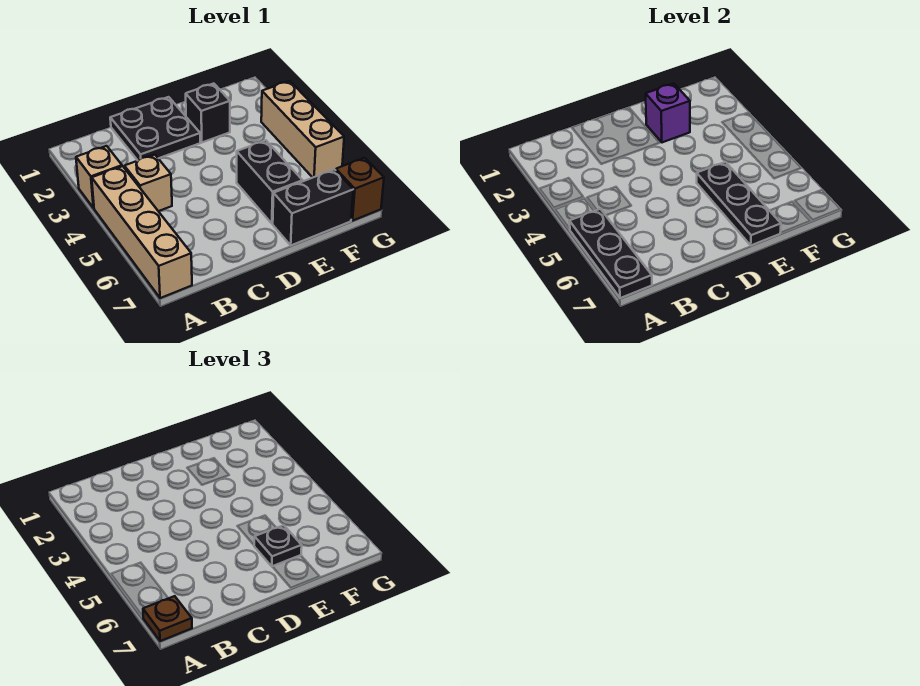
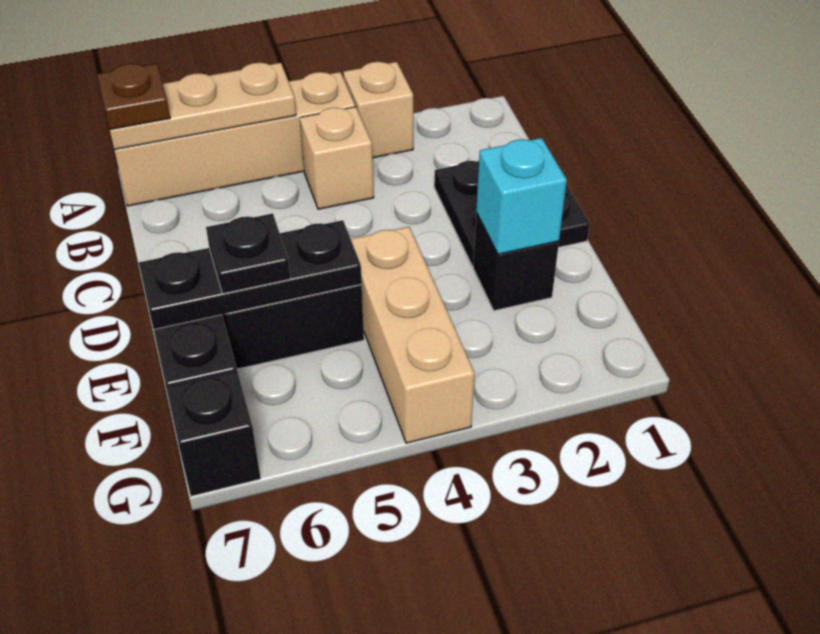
black 1x3 plate [569,209,652,298] -> tan 1x3 plate [110,63,296,150]
purple 1x1 brick [646,84,690,142] -> cyan 1x1 brick [476,138,567,254]
tan 1x3 brick [261,81,344,178] -> tan 1x3 brick turned to [351,227,475,443]
brown 1x1 brick [336,158,384,220] -> black 1x1 brick [166,371,261,496]

